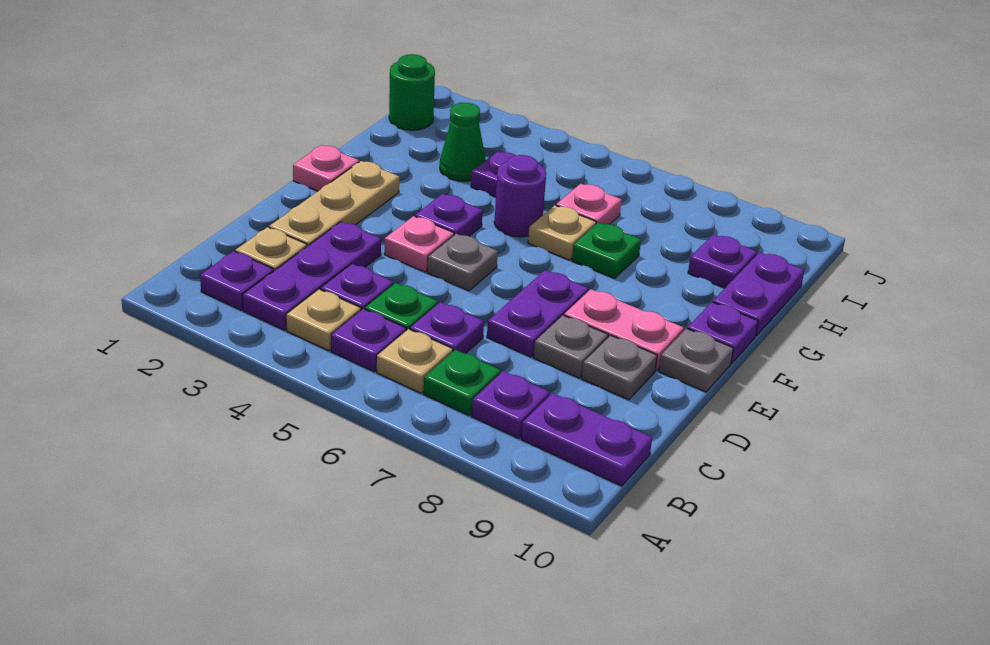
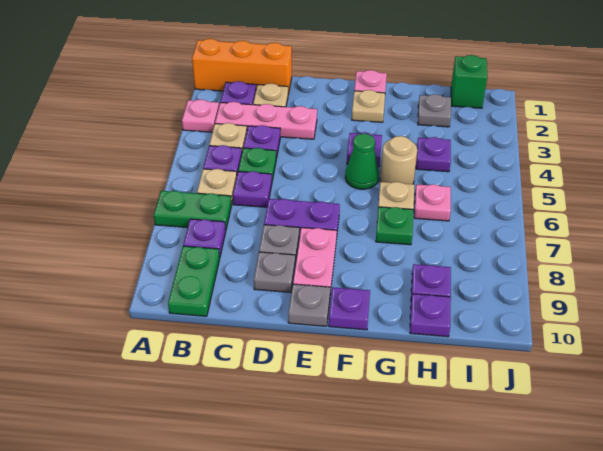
none -> orange 1x3 brick [192,39,292,94]
purple 1x3 plate [243,222,381,330] -> pink 1x3 plate [215,102,317,139]
green 1x1 plate [424,350,501,415] -> green 1x2 plate [154,191,232,229]
purple 1x2 plate [521,393,652,486] -> green 1x2 plate [168,246,220,316]
tan 1x3 plate [269,161,399,246] -> tan 1x1 plate [352,90,385,122]
pink 1x1 plate [384,216,454,272] -> pink 1x1 plate moved to [182,99,219,132]
grey 1x1 plate [427,234,498,291] -> grey 1x1 plate moved to [418,94,451,127]
purple 1x1 round brick [494,155,546,237] -> tan 1x1 round brick [380,136,417,184]
purple 1x2 plate [713,252,804,336] -> purple 1x1 plate [410,294,451,337]
green 1x1 cone [440,103,486,181] -> green 1x1 cone moved to [345,134,379,189]
green 1x1 round brick [389,54,435,130] -> green 1x1 brick [451,55,487,108]

